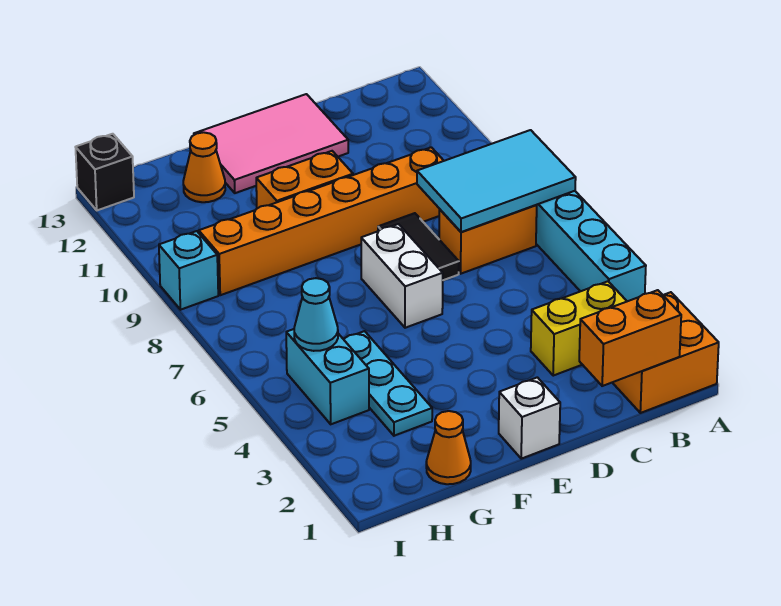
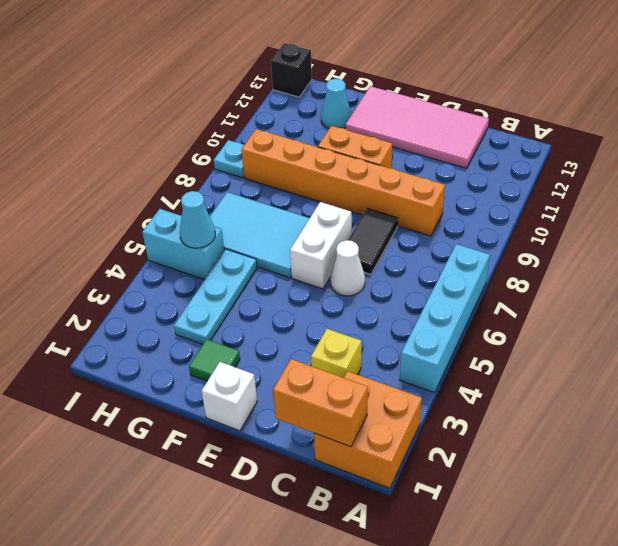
cyan 2x3 tile [417,130,576,232] -> cyan 2x3 tile moved to [210,192,310,278]
yellow 1x2 brick [531,281,627,376] -> yellow 1x1 brick [311,329,361,378]
orange 1x2 brick [439,205,537,274] -> none
none -> white 1x1 cone [330,240,365,296]
pink 2x3 tile [194,94,348,193] -> pink 2x4 tile [345,86,489,168]
none -> green 1x1 tile [189,339,240,381]
orange 1x1 cone [426,411,471,484] -> none
orange 1x1 cone [183,132,225,202] -> cyan 1x1 cone [321,79,351,128]
cyan 1x2 brick [286,329,369,424] -> cyan 1x2 brick turned to [142,209,224,280]
cyan 1x1 brick [159,231,218,310] -> cyan 1x1 plate [214,140,244,178]

